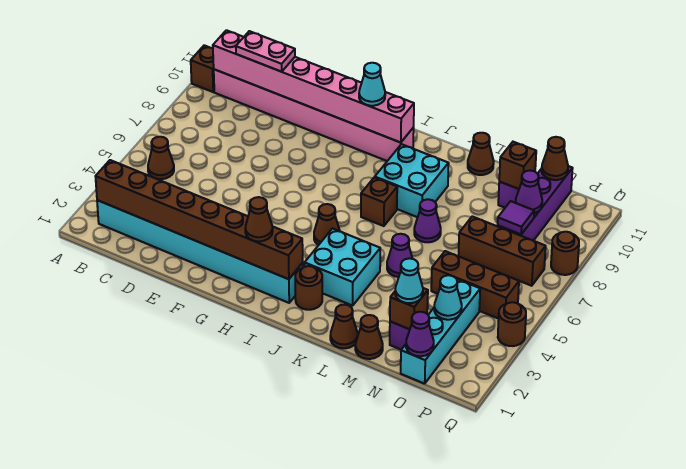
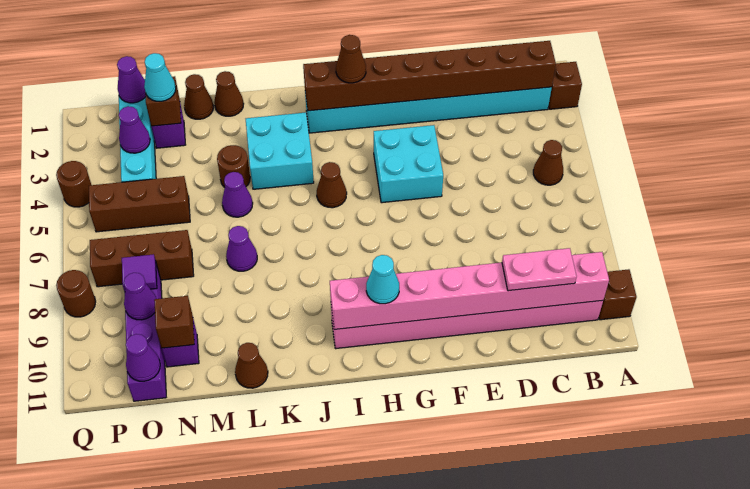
brown 1x1 round brick [295,266,322,310] -> brown 1x1 round brick moved to [217,145,250,188]
brown 1x1 brick [361,177,397,226] -> brown 1x1 brick moved to [548,62,582,109]
cyan 2x2 brick [375,144,449,217] -> cyan 2x2 brick moved to [374,125,443,203]
cyan 1x1 cone [434,275,462,320] -> purple 1x1 cone [119,106,150,153]
brown 1x1 cone [542,137,568,180] -> purple 1x1 cone [126,334,160,381]

